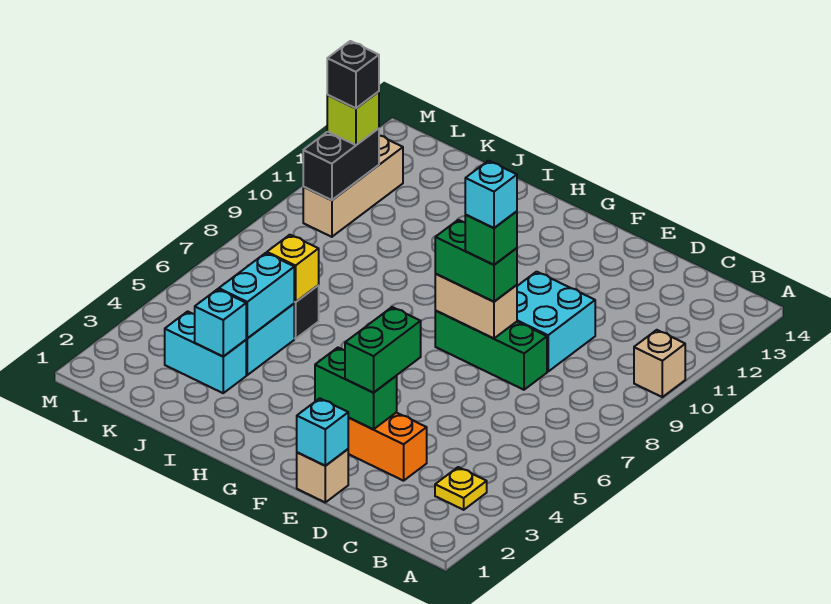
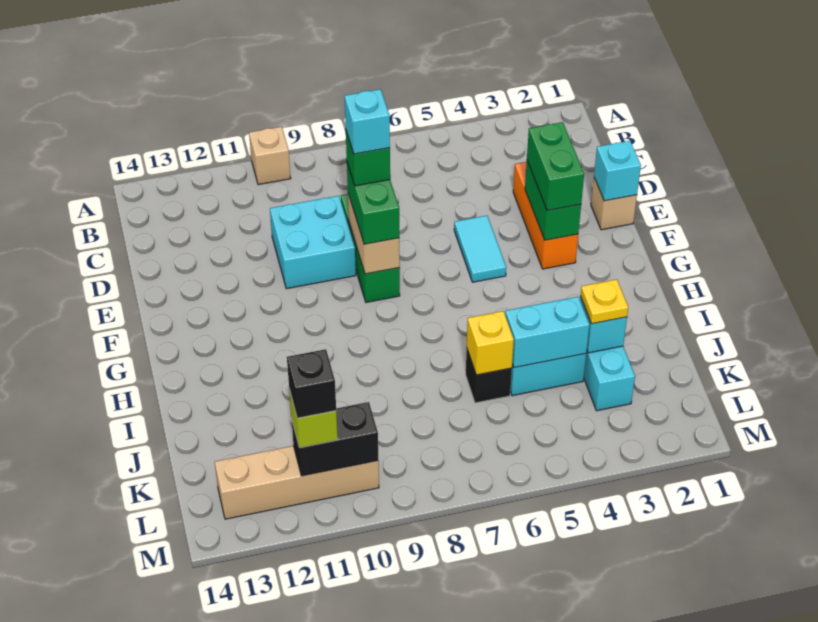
yellow 1x1 plate [435,467,487,510] -> yellow 1x1 plate moved to [580,279,628,324]
green 1x2 brick [345,307,421,393] -> green 1x2 brick turned to [527,122,584,211]
none -> cyan 1x2 tile [454,216,506,282]
tan 1x3 brick [303,135,403,237] -> tan 1x4 brick [215,446,379,519]

